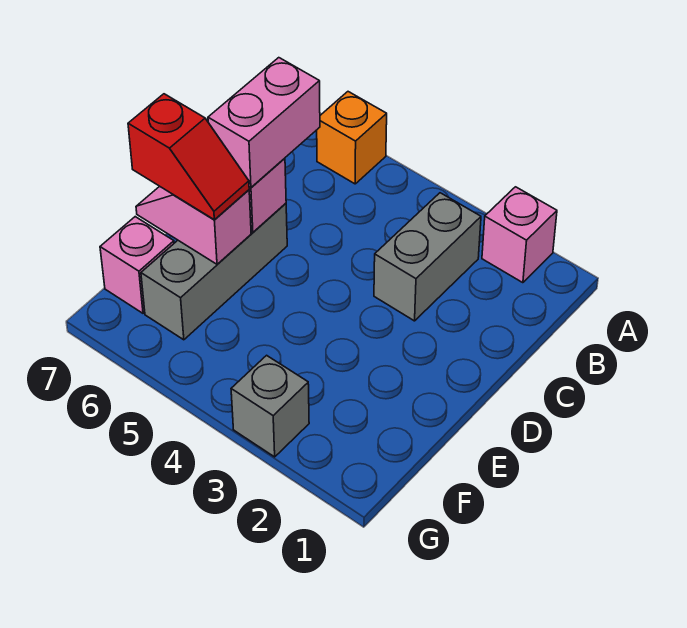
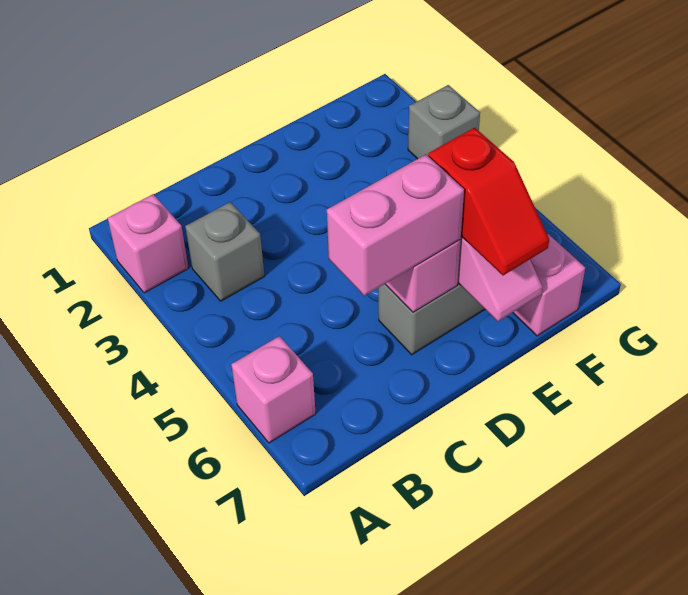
orange 1x1 brick [317,92,387,184] -> pink 1x1 brick [231,336,316,443]
grey 1x2 brick [374,193,481,321] -> grey 1x1 brick [185,202,265,301]
red 1x2 slope [128,94,249,220] -> red 1x2 slope turned to [428,128,549,275]

